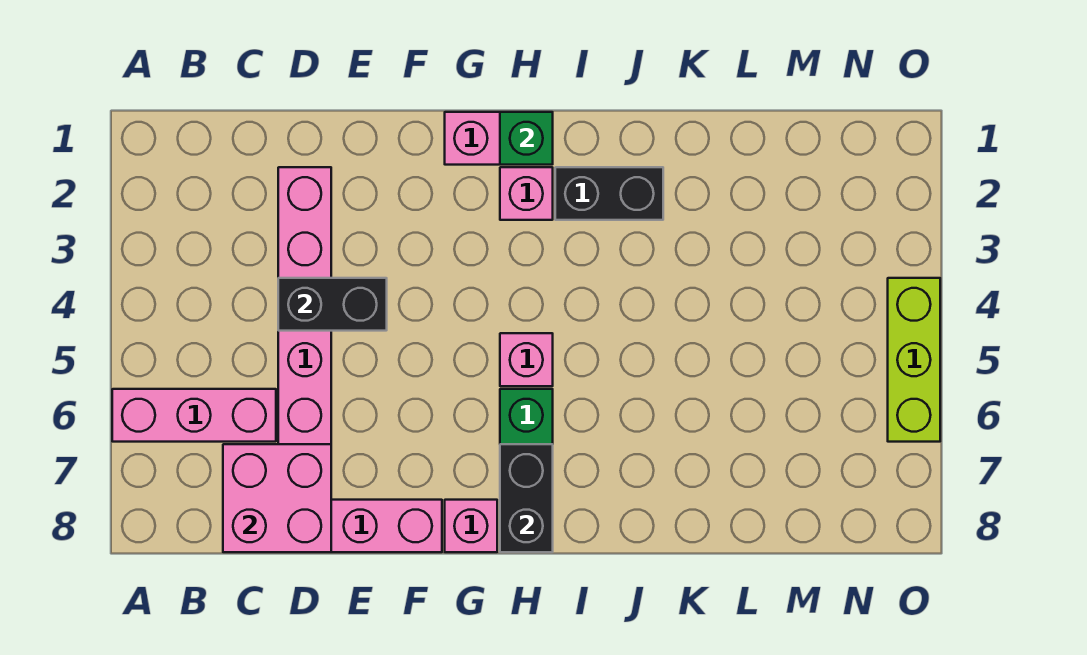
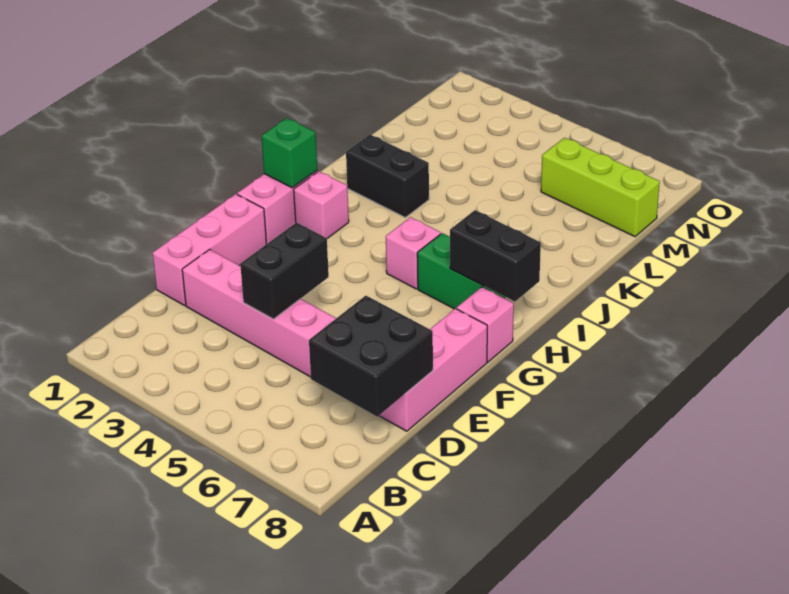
pink 1x3 brick [112,389,276,442] -> pink 1x3 brick moved to [153,194,266,305]
pink 2x2 brick [223,444,331,552] -> black 2x2 brick [309,296,433,417]
black 1x2 brick [555,167,663,220] -> black 1x2 brick turned to [346,135,429,217]
lime 1x3 brick [888,278,940,442] -> lime 1x3 brick moved to [541,138,660,237]

